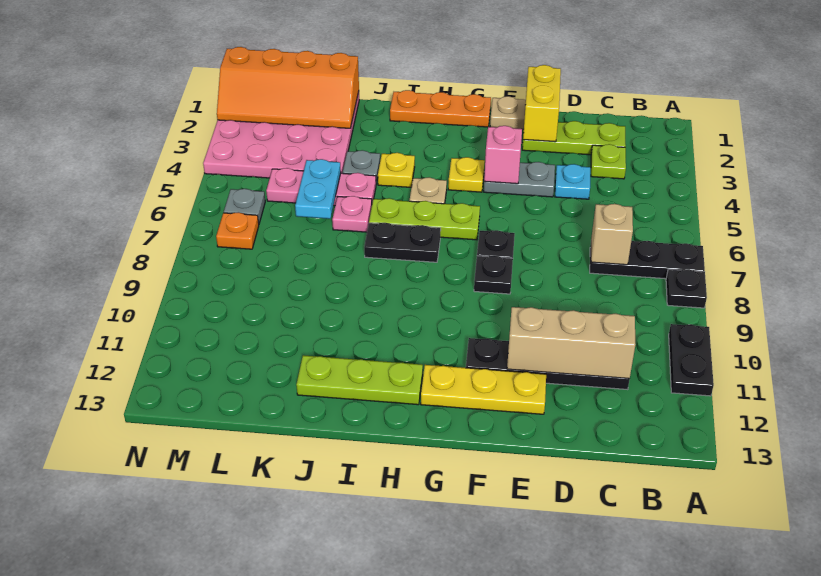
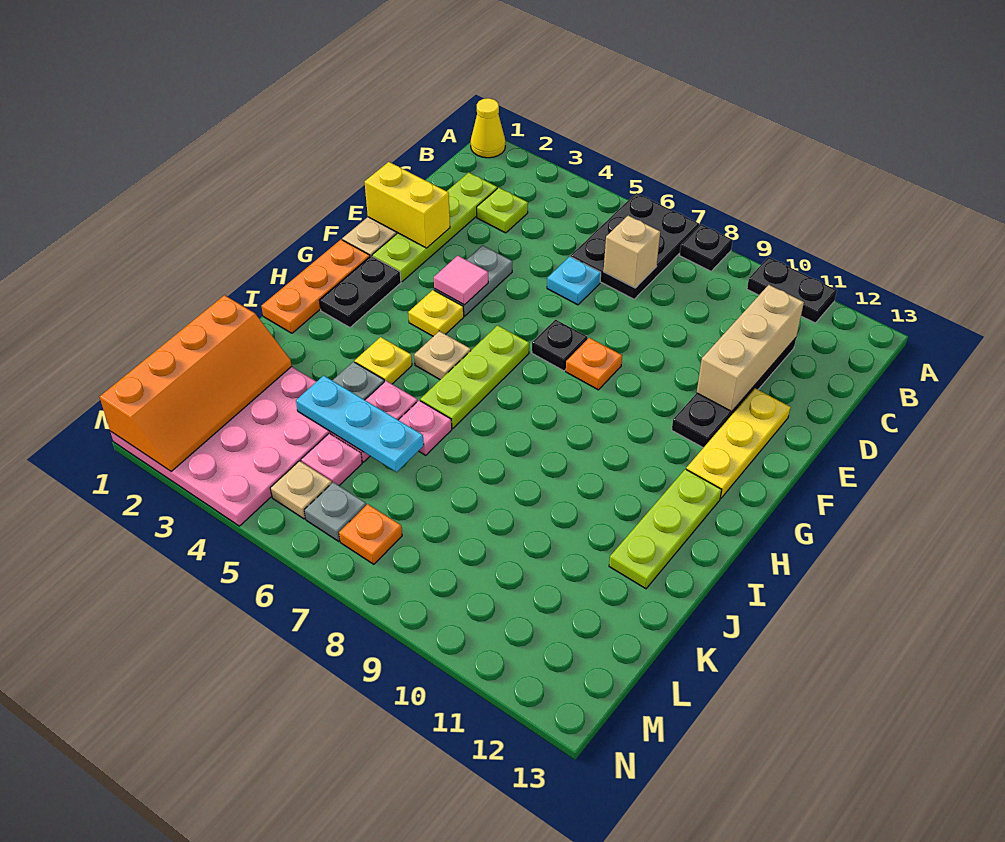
none -> yellow 1x1 cone [471,98,505,158]
black 1x3 plate [590,241,705,279] -> black 2x3 plate [571,193,699,299]
lime 1x3 plate [522,121,626,155] -> lime 1x4 plate [372,172,497,282]
cyan 1x1 plate [555,164,590,199] -> cyan 1x1 plate moved to [547,257,601,305]
pink 1x1 brick [484,126,522,184] -> pink 1x1 tile [434,256,488,305]
black 1x1 plate [474,256,513,294] -> orange 1x1 plate [566,338,622,390]
black 1x2 plate [364,223,441,262] -> black 1x2 plate moved to [319,256,401,328]
cyan 1x2 plate [295,159,341,219] -> cyan 1x3 plate [296,376,424,472]
none -> tan 1x1 plate [270,461,332,519]

